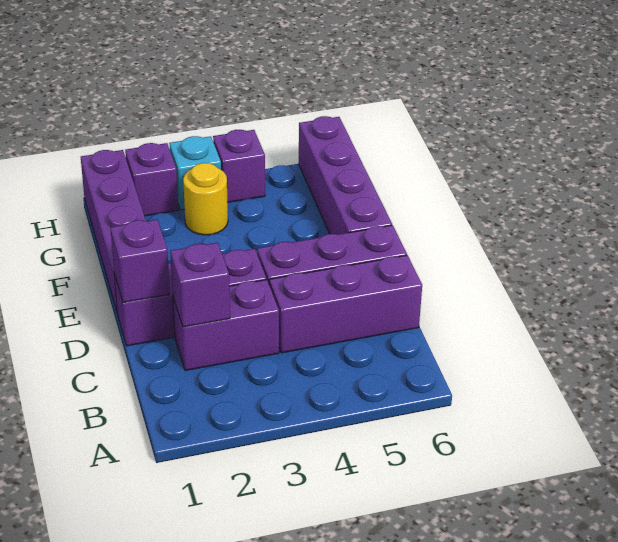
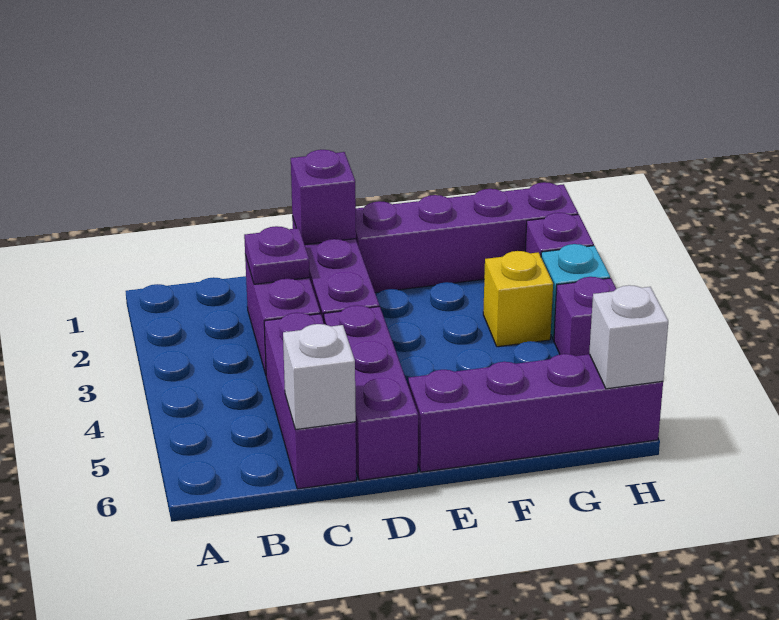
purple 1x1 brick [170,243,230,327] -> purple 1x1 plate [244,226,310,284]
none -> white 1x1 brick [283,324,356,430]
yellow 1x1 round brick [183,163,228,235] -> yellow 1x1 brick [483,251,553,347]
none -> white 1x1 brick [589,285,668,389]

